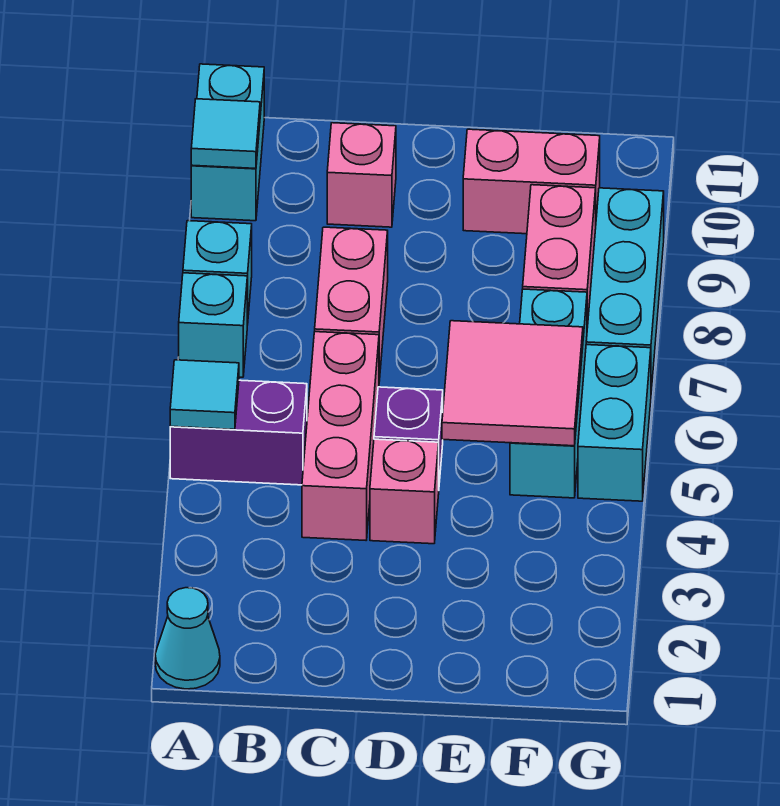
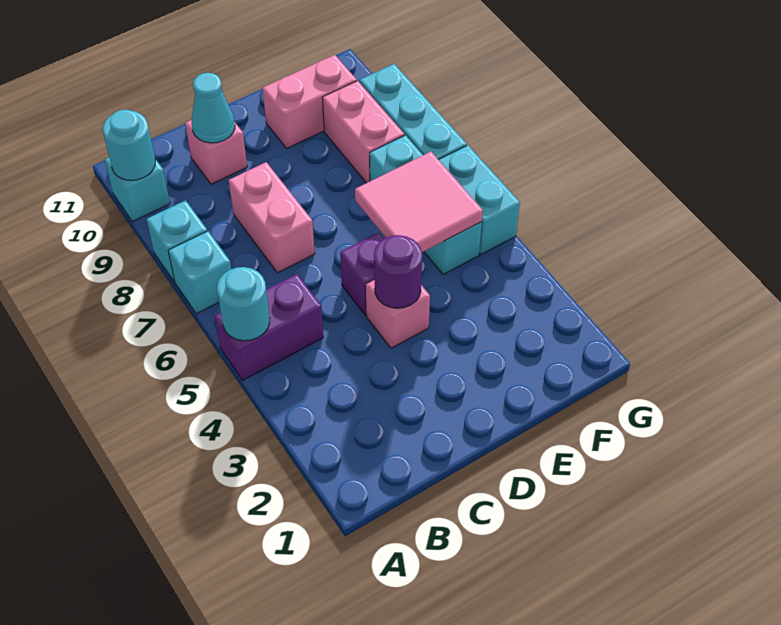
cyan 1x1 cone [155,588,220,689] -> cyan 1x1 cone moved to [192,73,235,143]
cyan 1x1 tile [170,360,239,430] -> cyan 1x1 round brick [217,267,270,341]
cyan 1x2 brick [191,64,264,221] -> cyan 1x1 brick [105,158,170,222]
cyan 1x1 tile [191,99,260,168] -> cyan 1x1 round brick [103,110,155,180]
pink 1x3 brick [302,332,379,540] -> none
none -> purple 1x1 round brick [374,235,422,308]

